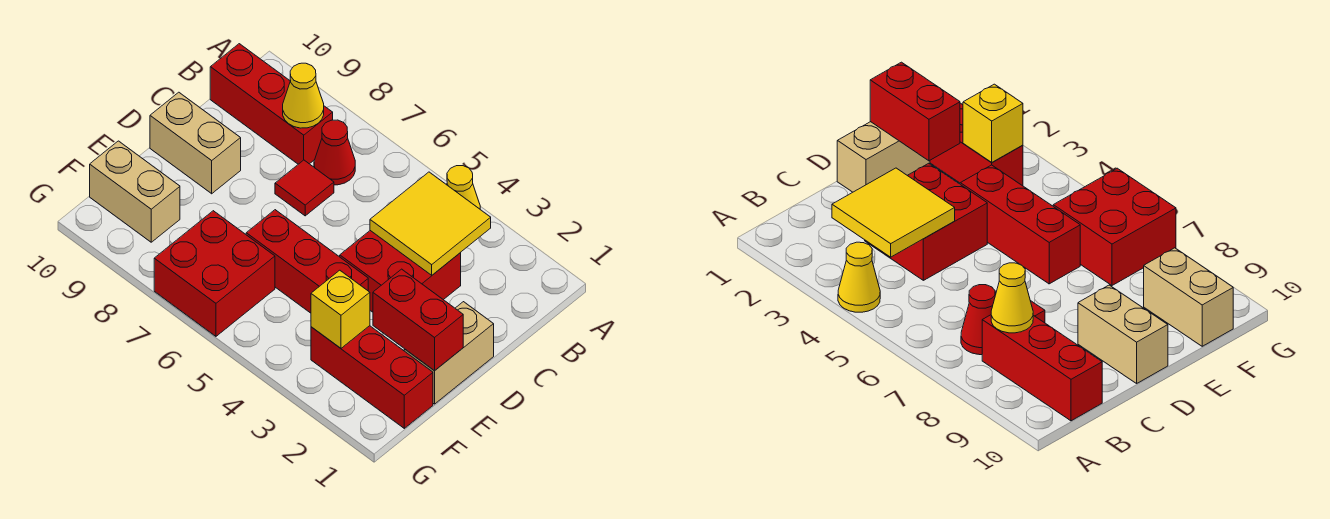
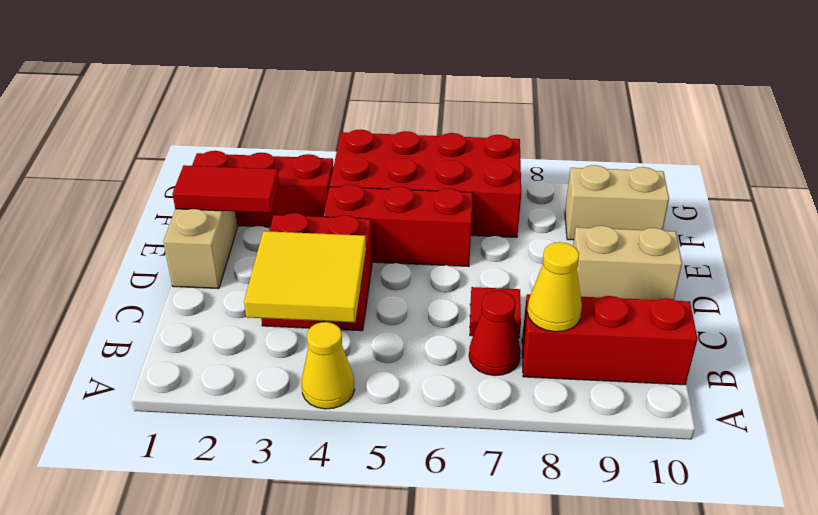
red 1x2 brick [373,269,463,370] -> red 1x2 tile [173,165,279,213]
yellow 1x1 brick [311,270,370,348] -> none
red 2x2 brick [154,211,275,336] -> red 2x4 brick [330,130,521,237]

